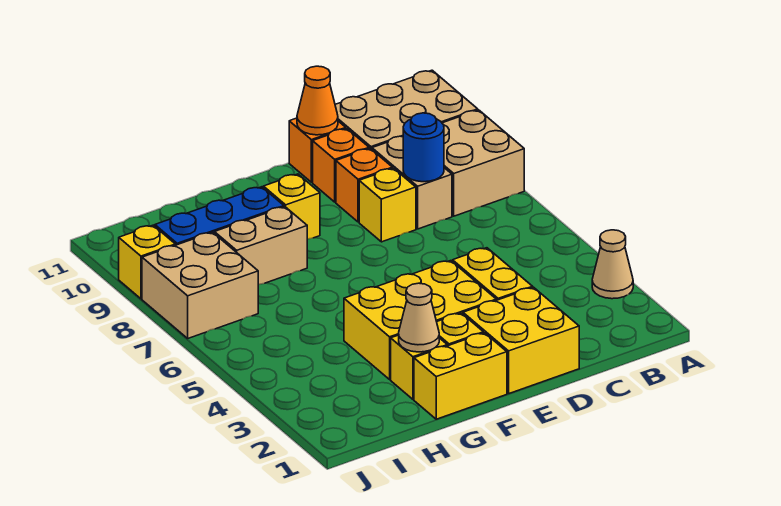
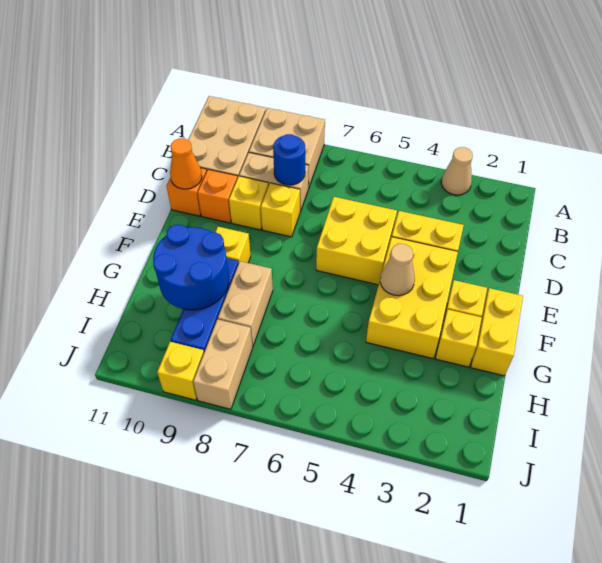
yellow 2x2 brick [463,287,579,393] -> yellow 2x2 brick moved to [316,197,397,285]
orange 1x1 brick [336,148,393,222] -> yellow 1x1 brick [229,176,269,230]
tan 1x1 cone [399,283,439,352] -> tan 1x1 cone moved to [380,244,415,296]
none -> blue 2x2 round brick [153,225,229,310]
tan 2x2 brick [142,232,258,338] -> tan 1x2 brick [193,319,253,409]

